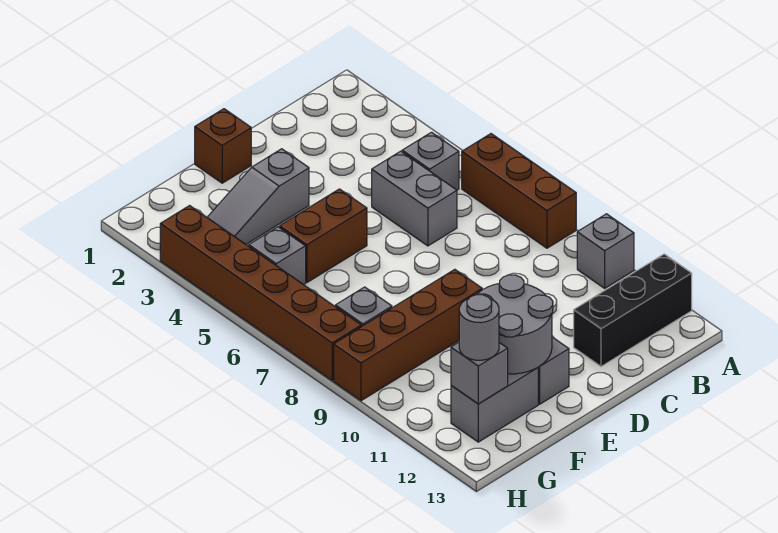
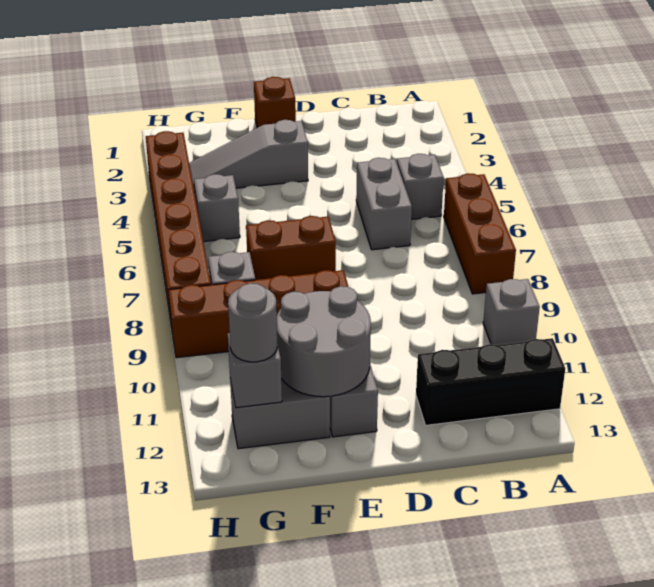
brown 1x2 brick [280,189,367,282] -> brown 1x2 brick moved to [246,216,336,280]

